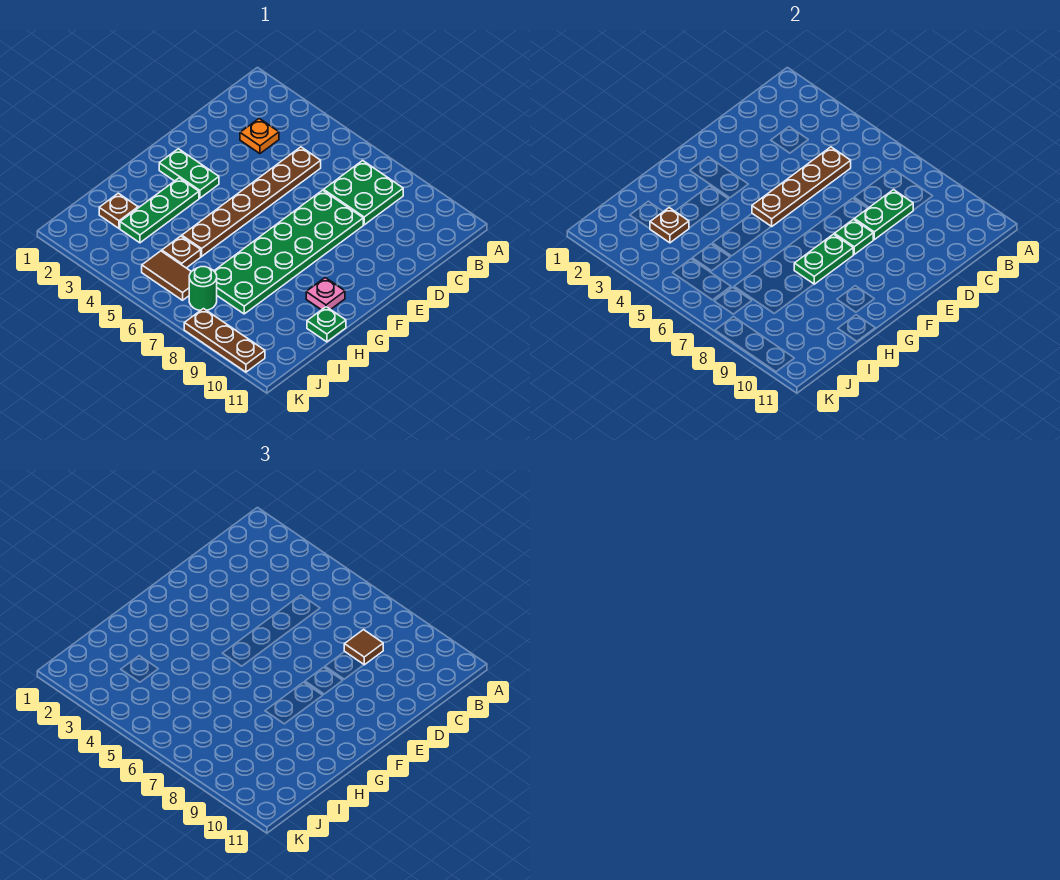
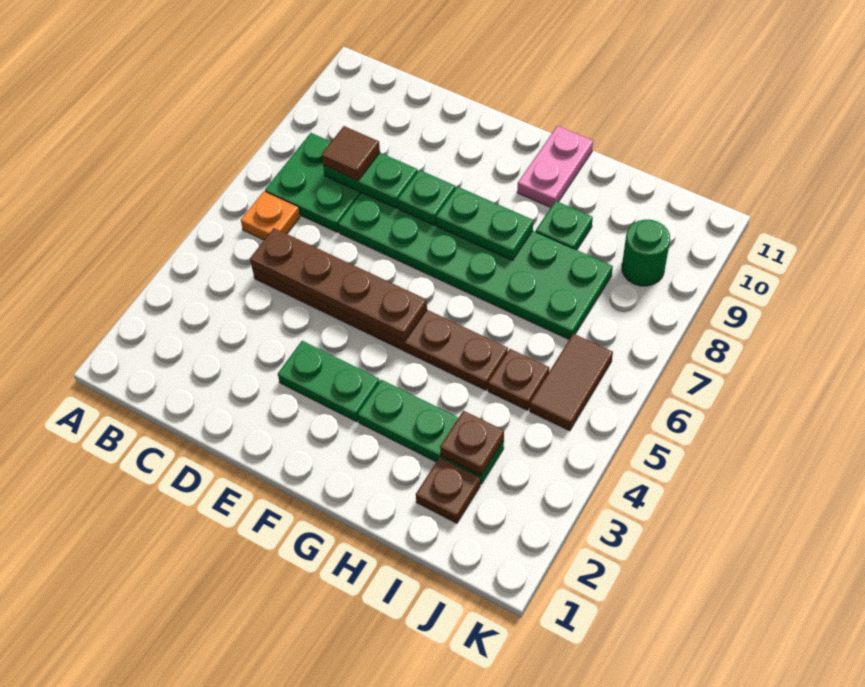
orange 1x1 plate [240,119,279,154] -> orange 1x1 plate moved to [241,191,300,240]
green 1x2 plate [159,149,219,198] -> green 1x2 plate turned to [278,341,380,422]
pink 1x1 plate [306,278,345,310] -> pink 1x2 plate [517,126,593,207]
green 1x1 plate [307,307,346,342] -> green 1x1 plate moved to [536,201,593,250]
green 1x1 round brick [189,267,217,311] -> green 1x1 round brick moved to [622,220,670,286]
brown 1x3 plate [184,309,265,372] -> none

